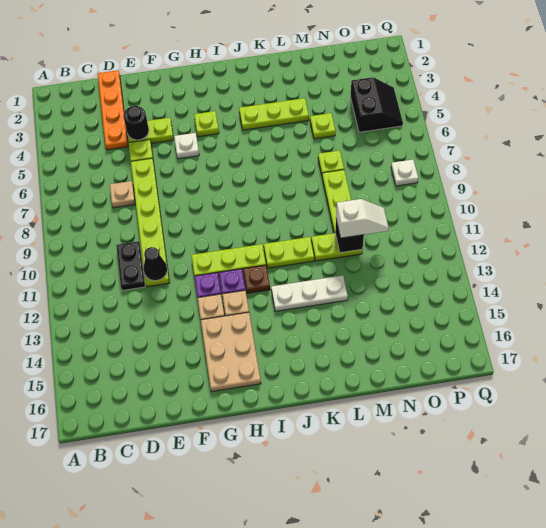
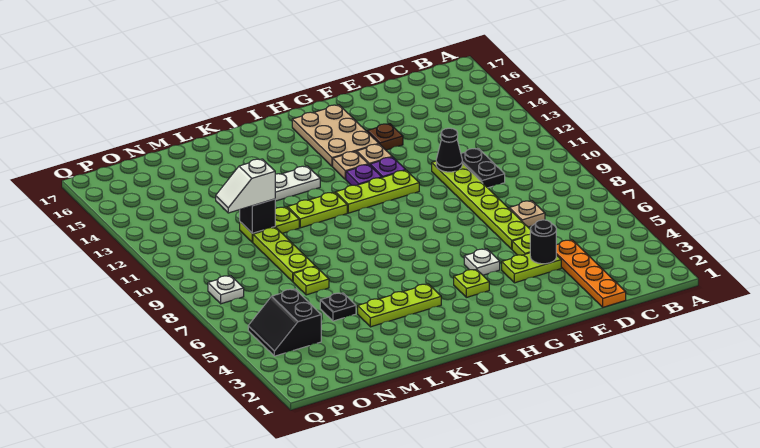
brown 1x1 plate [243,265,270,293] -> brown 1x1 plate moved to [367,124,403,150]
lime 1x1 plate [310,113,336,139] -> black 1x1 plate [320,293,356,321]

